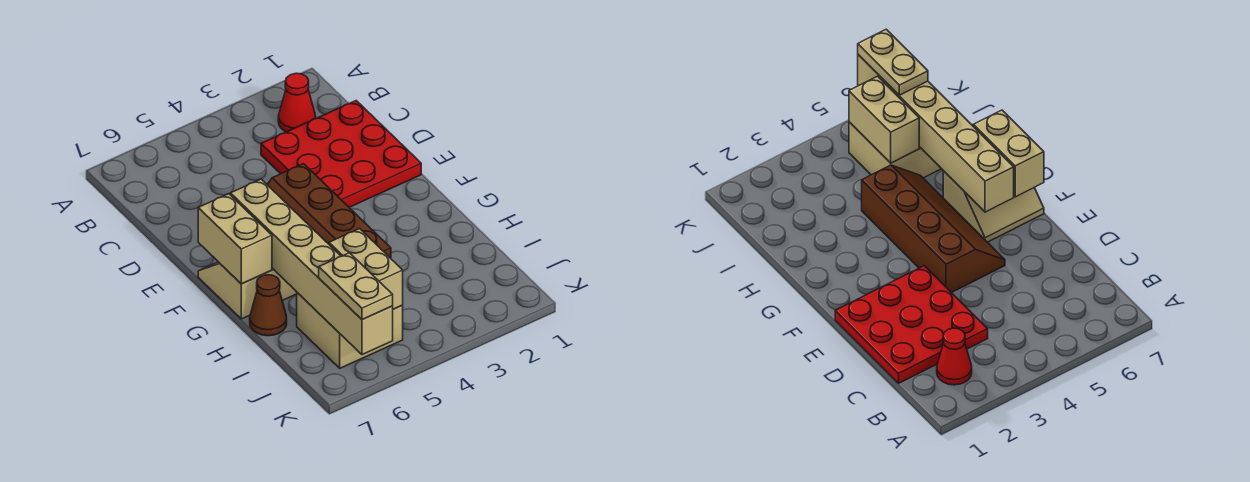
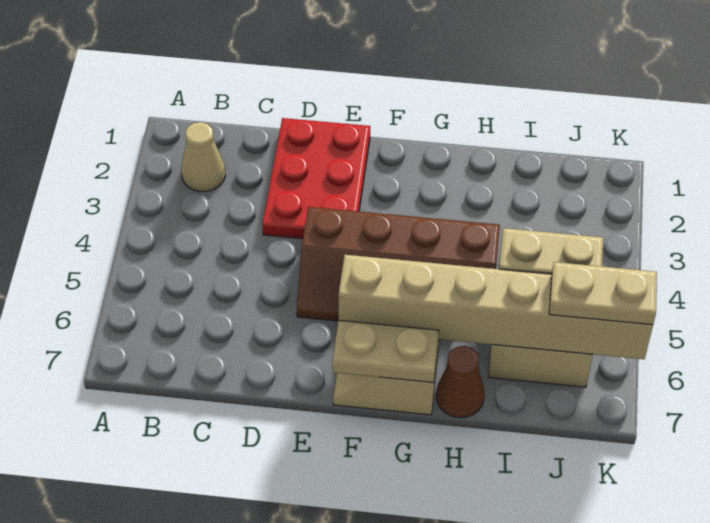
red 1x1 cone [278,73,316,132] -> tan 1x1 cone [181,122,225,192]
red 3x3 plate [261,101,421,207] -> red 2x3 plate [262,118,370,239]
tan 1x2 brick [198,194,272,284] -> tan 1x2 plate [332,320,439,382]

